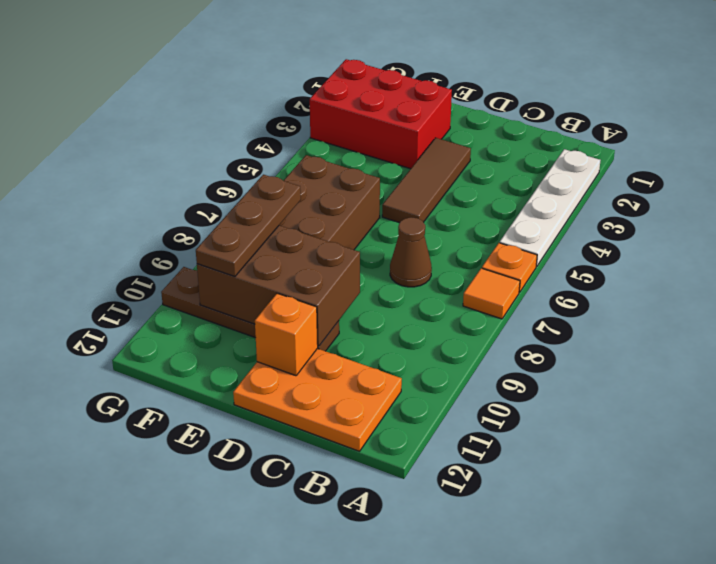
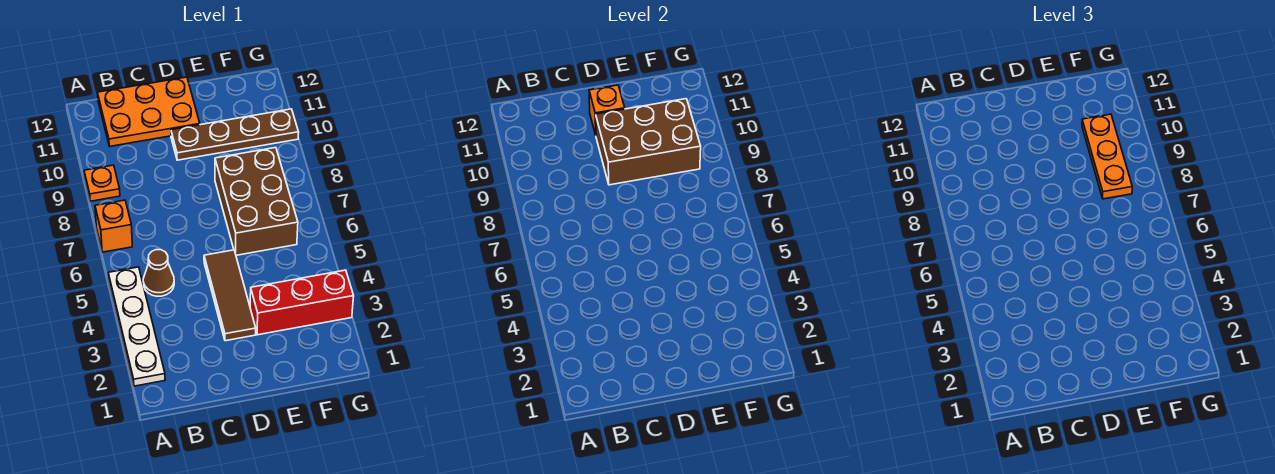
orange 1x1 plate [482,243,537,292] -> orange 1x1 plate moved to [84,165,120,201]
orange 1x1 tile [463,268,520,319] -> orange 1x1 brick [95,200,132,252]
brown 1x1 cone [390,217,432,287] -> brown 1x1 cone moved to [143,250,174,296]
red 2x3 brick [310,59,452,169] -> red 1x3 brick [250,270,354,335]
brown 1x3 plate [196,175,301,277] -> orange 1x3 plate [1082,114,1132,199]

